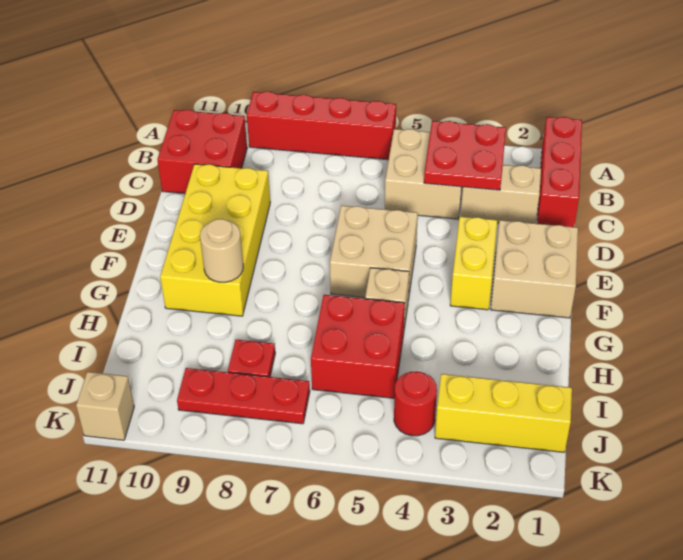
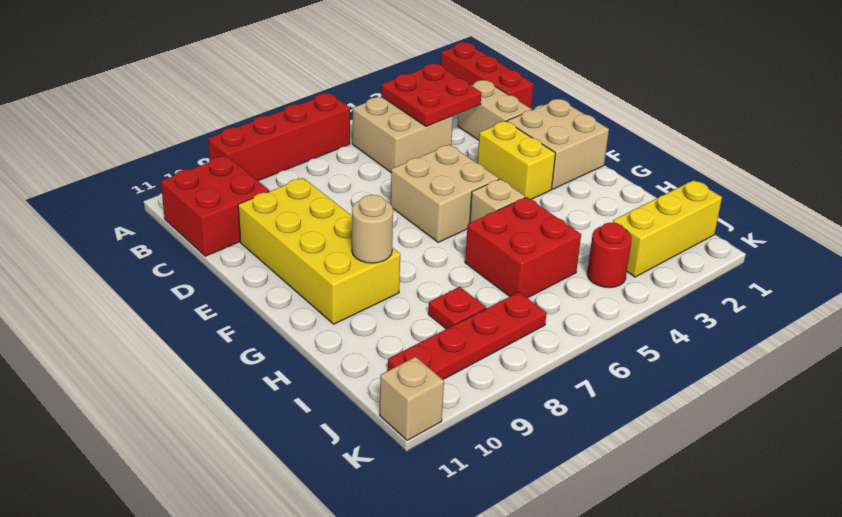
tan 1x2 brick [461,165,541,224] -> tan 1x2 brick turned to [458,80,532,140]
red 1x3 plate [177,368,310,424] -> red 1x4 plate [388,292,547,379]

